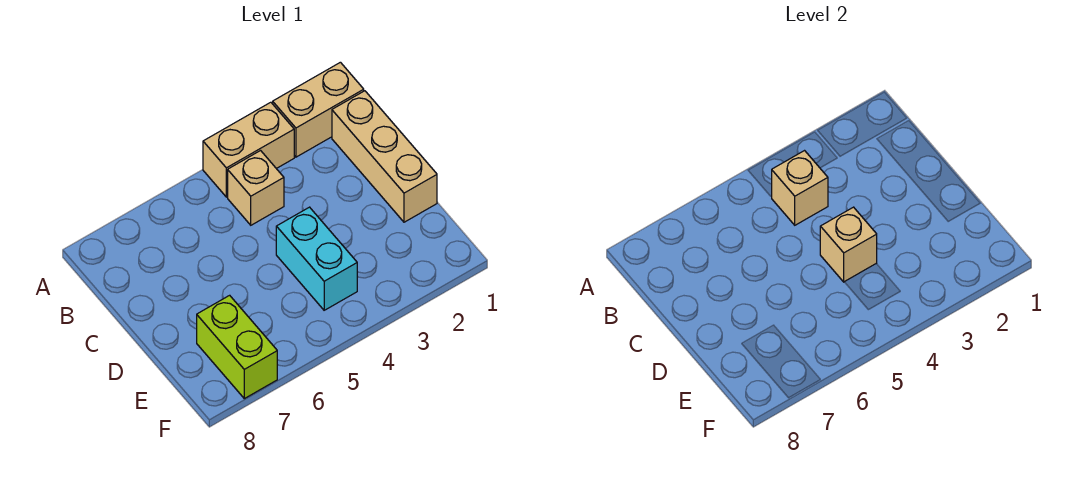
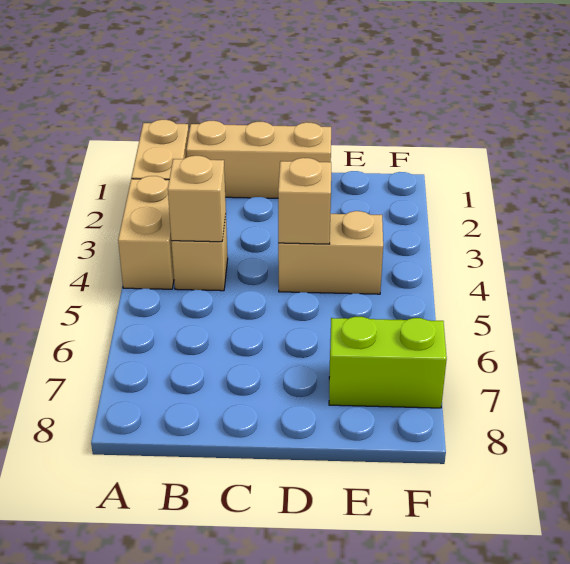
cyan 1x2 brick [276,207,357,310] -> tan 1x2 brick [278,211,383,294]

